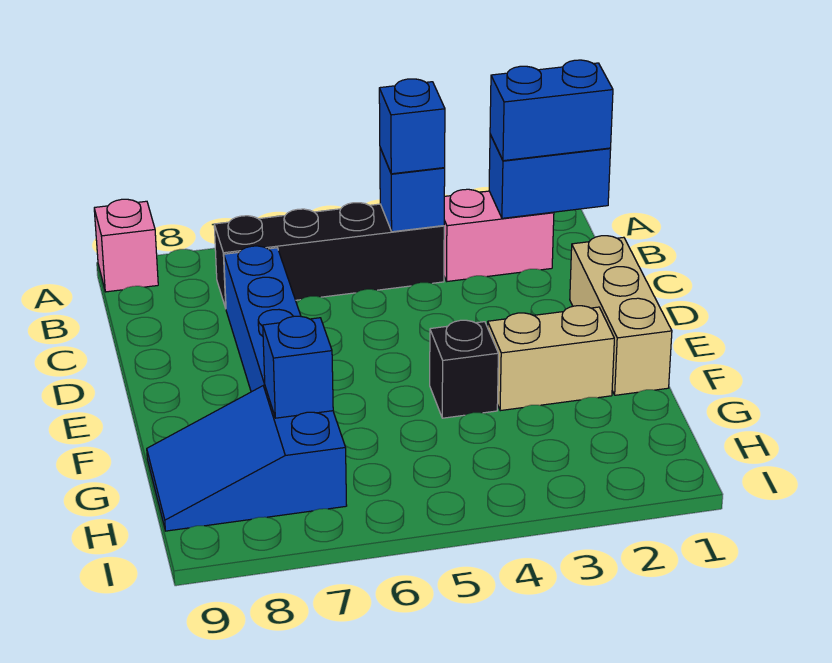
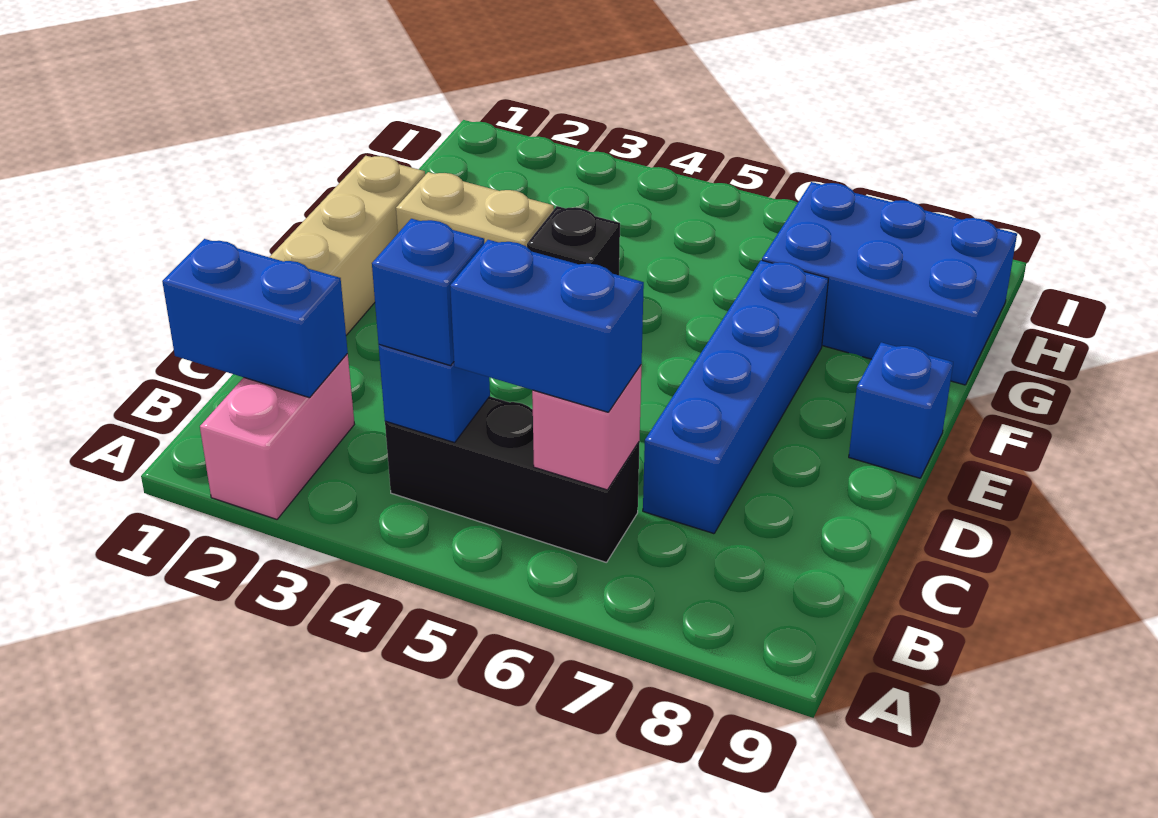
pink 1x1 brick [94,199,158,292] -> pink 1x1 brick moved to [532,365,642,490]
blue 1x2 brick [490,60,613,161] -> blue 1x2 brick moved to [450,240,644,412]
pink 1x2 brick [444,189,554,281] -> pink 1x2 brick turned to [200,354,355,519]
black 1x4 brick [214,203,444,308] -> black 1x3 brick [385,396,640,563]
blue 2x3 slope [147,385,347,531] -> blue 2x3 brick [762,182,1017,385]
blue 1x1 brick [263,316,333,418] -> blue 1x1 brick moved to [849,342,953,478]

